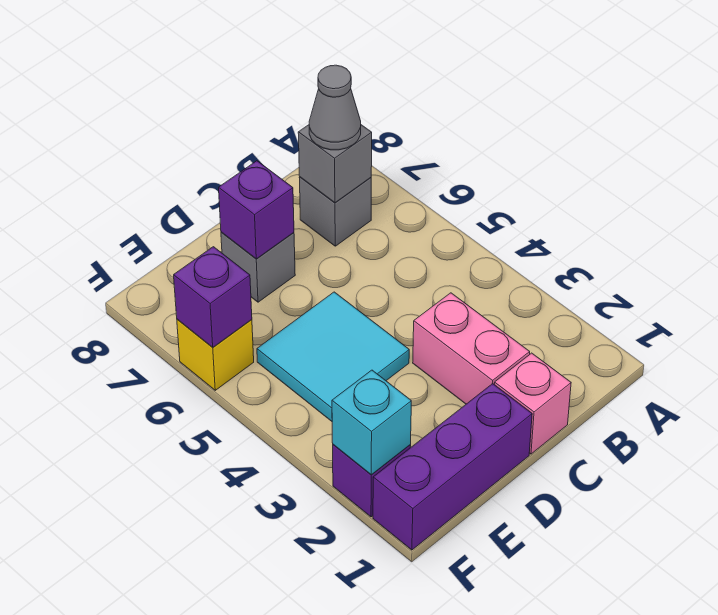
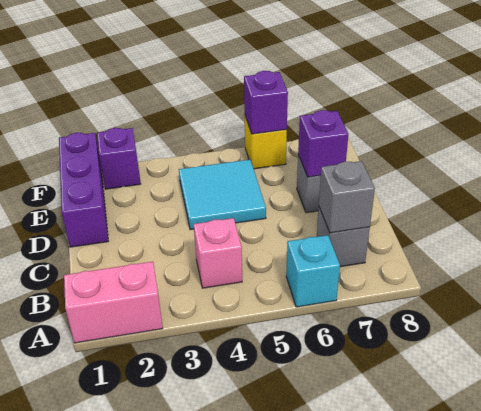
grey 1x1 cone [309,65,361,150] -> none
pink 1x1 brick [494,353,571,454] -> pink 1x1 brick moved to [194,218,242,288]
pink 1x2 brick [413,293,530,404] -> pink 1x2 brick moved to [64,262,163,343]
cyan 1x1 brick [332,370,411,475] -> cyan 1x1 brick moved to [286,235,340,307]

